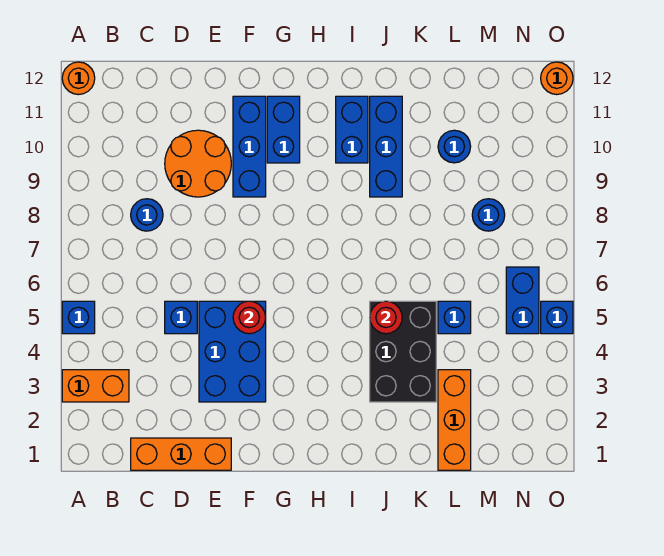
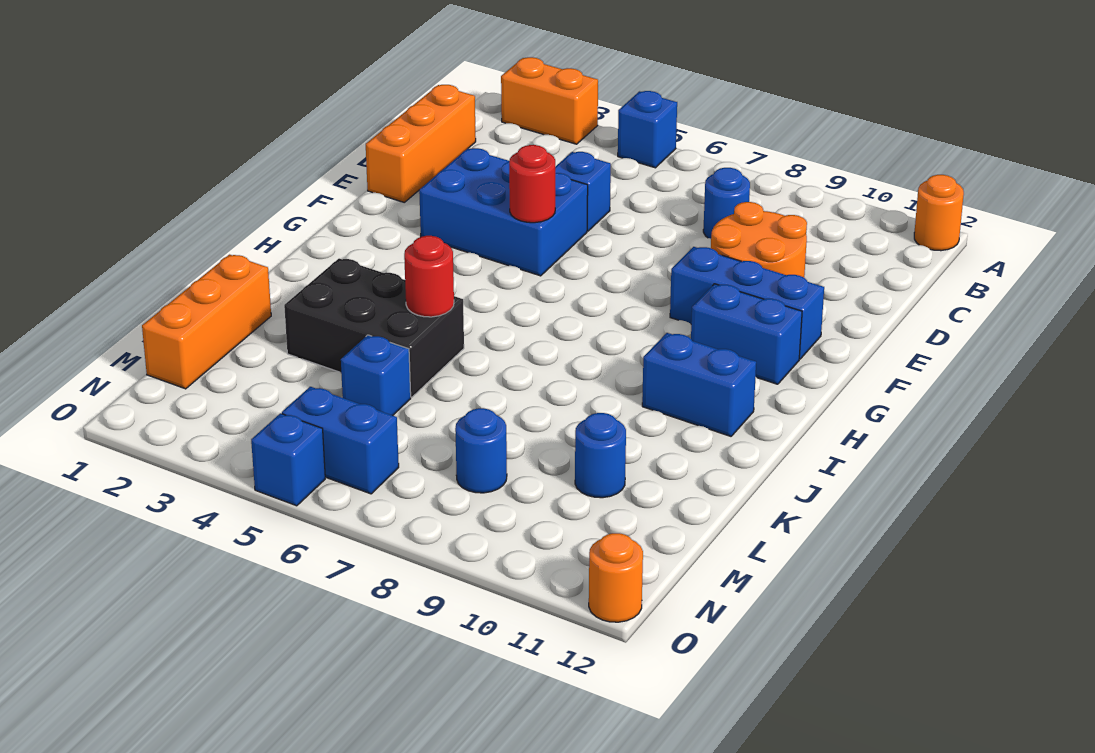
orange 1x2 brick [62,370,129,402] -> orange 1x2 brick turned to [501,57,598,144]
blue 1x3 brick [370,96,402,197] -> none
orange 1x3 brick [438,370,471,470] -> orange 1x3 brick turned to [142,255,271,389]

